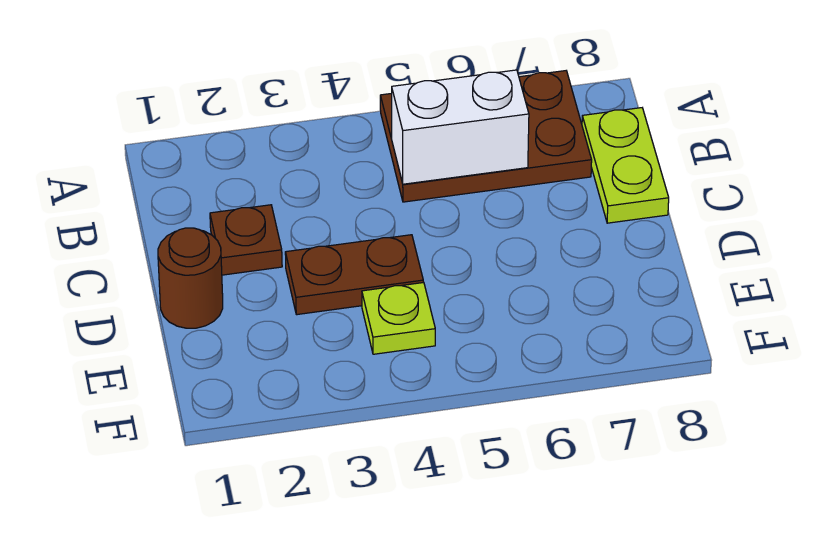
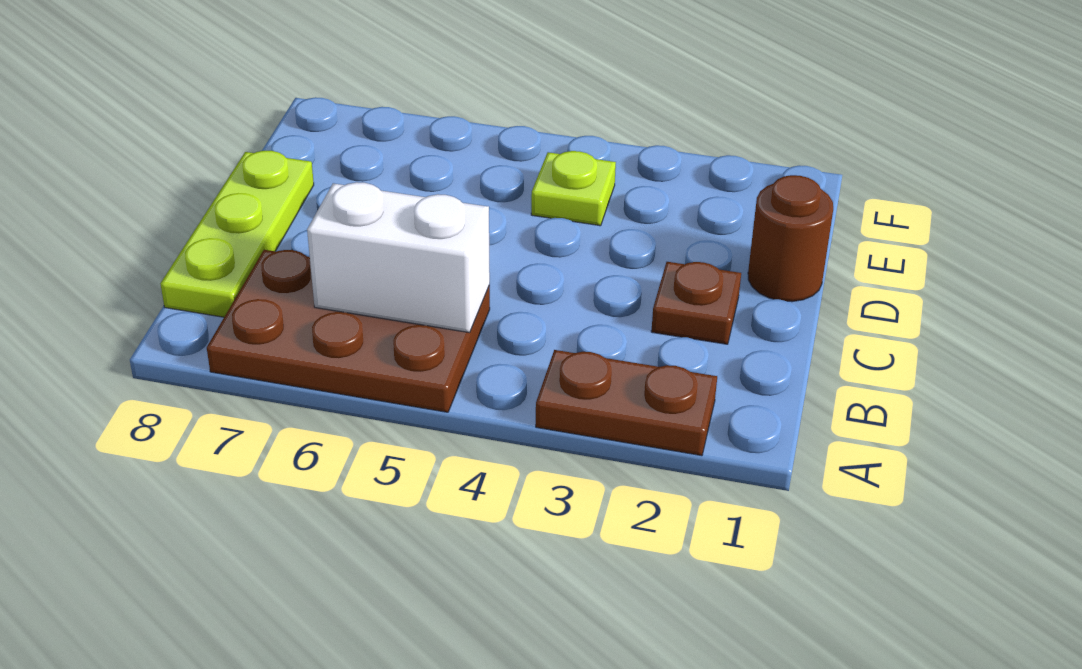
lime 1x2 plate [582,108,669,223] -> lime 1x3 plate [160,151,314,317]
brown 1x2 plate [285,235,423,315] -> brown 1x2 plate moved to [536,350,717,456]

